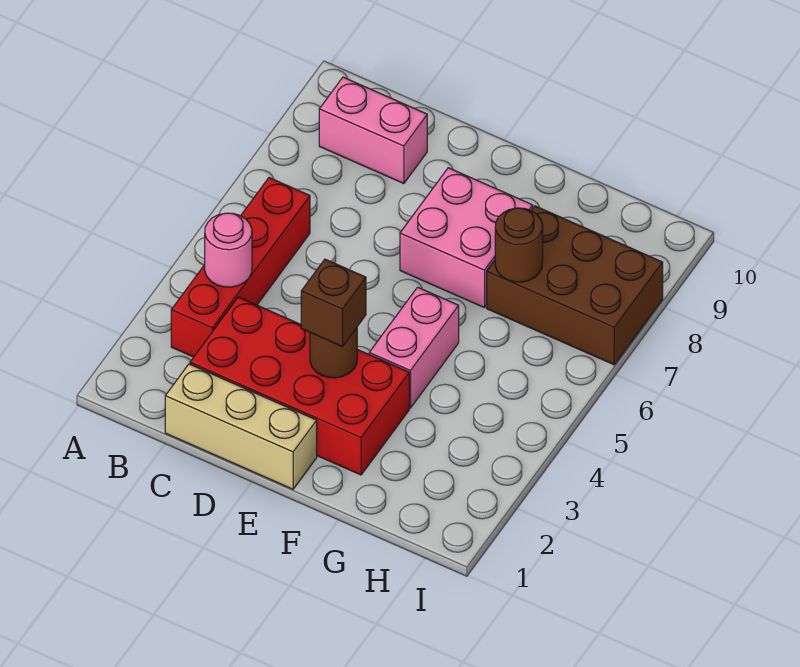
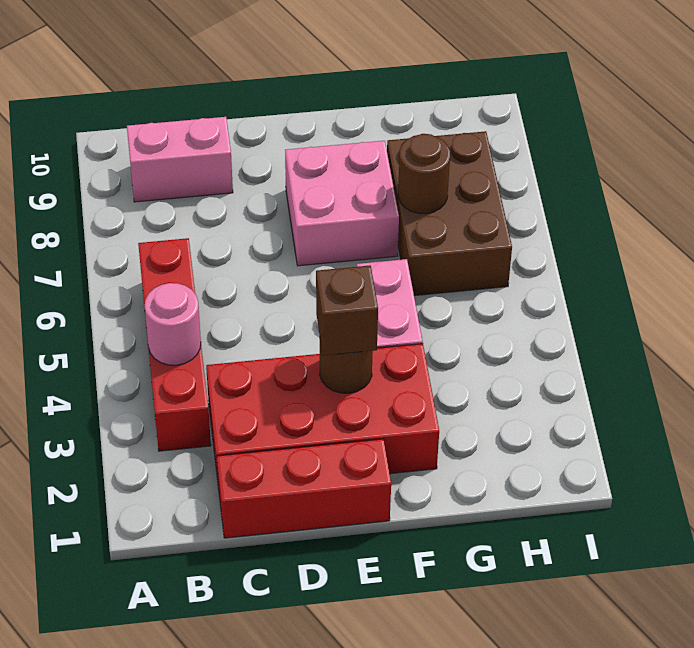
tan 1x3 brick [165,364,317,489] -> red 1x3 brick [217,439,391,538]
brown 2x3 brick [487,206,663,365] -> brown 2x3 brick turned to [387,131,512,296]

